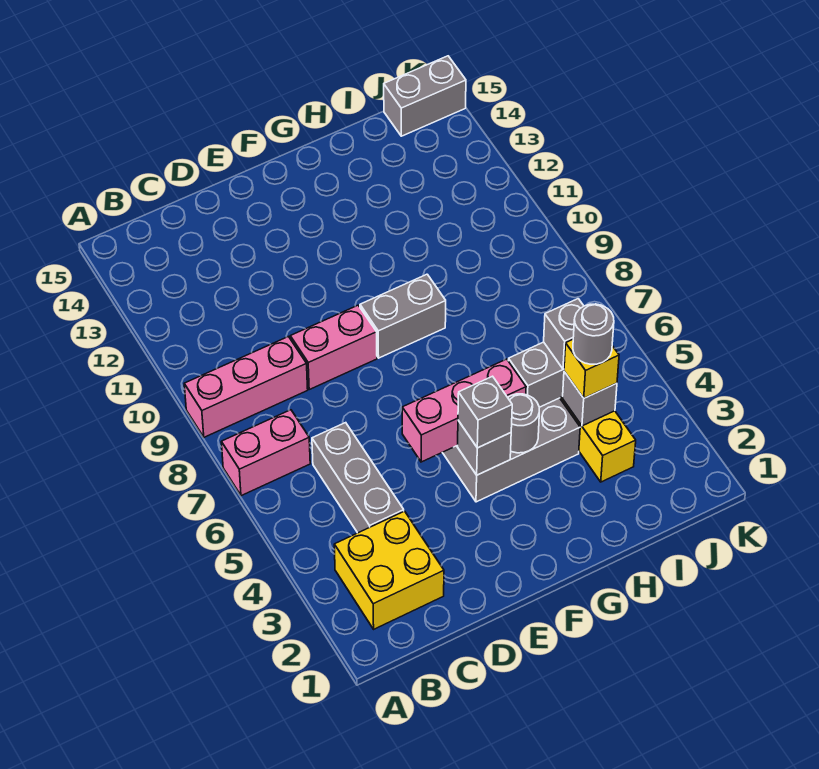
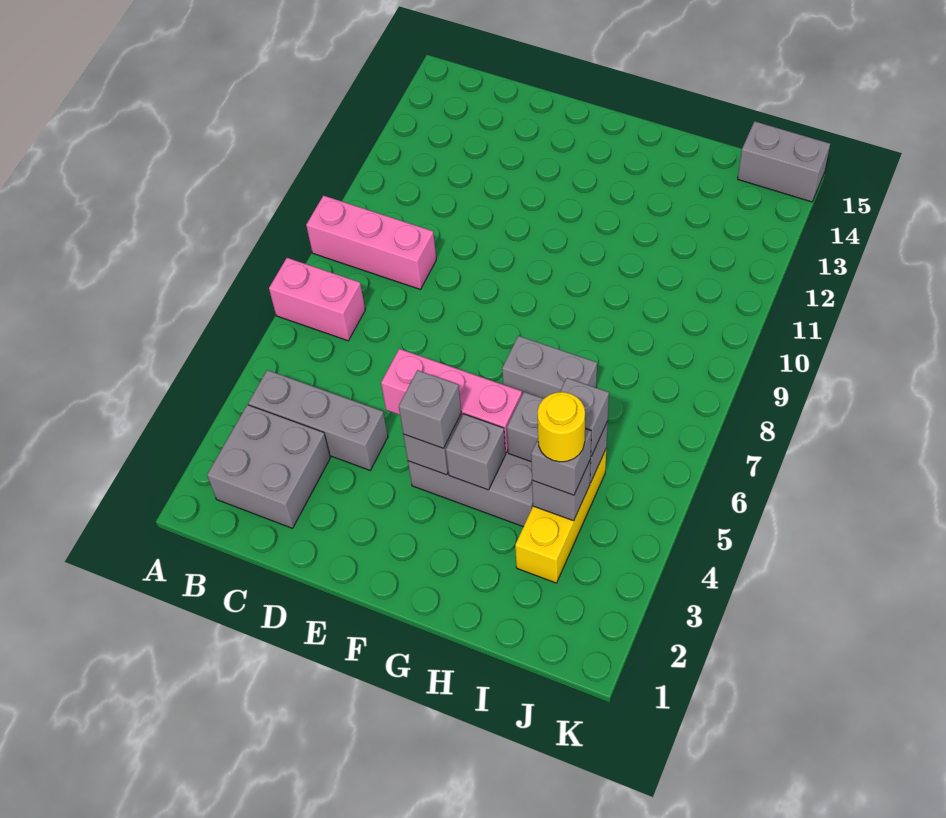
yellow 2x2 brick [334,511,444,629] -> grey 2x2 brick [207,405,330,528]
grey 1x3 brick [312,423,404,533] -> grey 1x3 brick turned to [248,370,388,470]
pink 1x2 brick [290,305,377,389] -> none
grey 1x2 brick [360,274,446,358] -> grey 1x2 brick moved to [502,336,597,399]
grey 1x1 round brick [508,394,539,453] -> grey 1x1 brick [446,414,506,490]
yellow 1x1 brick [564,340,619,398] -> grey 1x1 brick [531,429,591,495]
grey 1x1 round brick [573,304,614,364] -> yellow 1x1 round brick [538,392,585,462]

